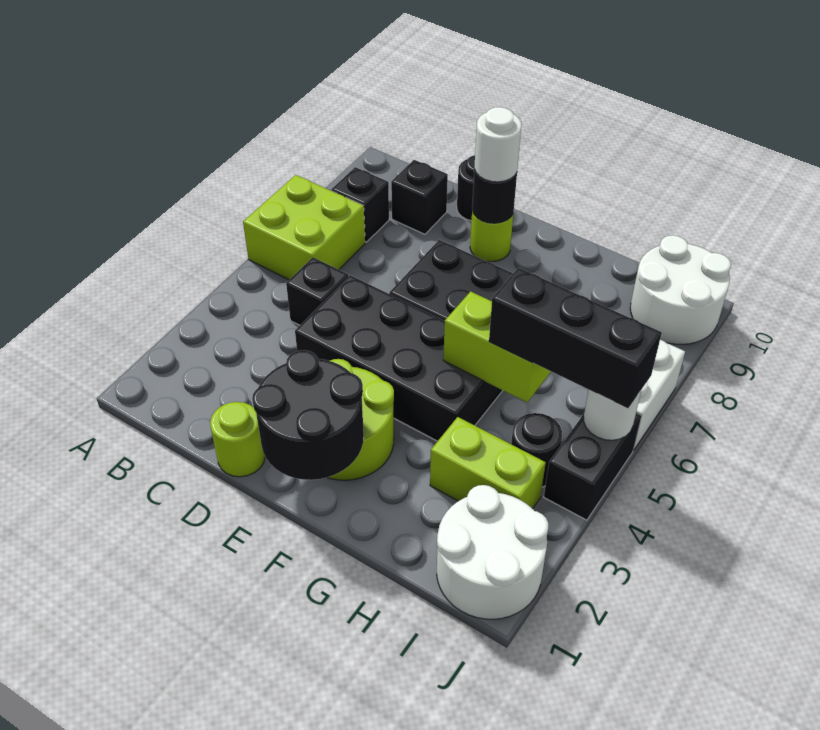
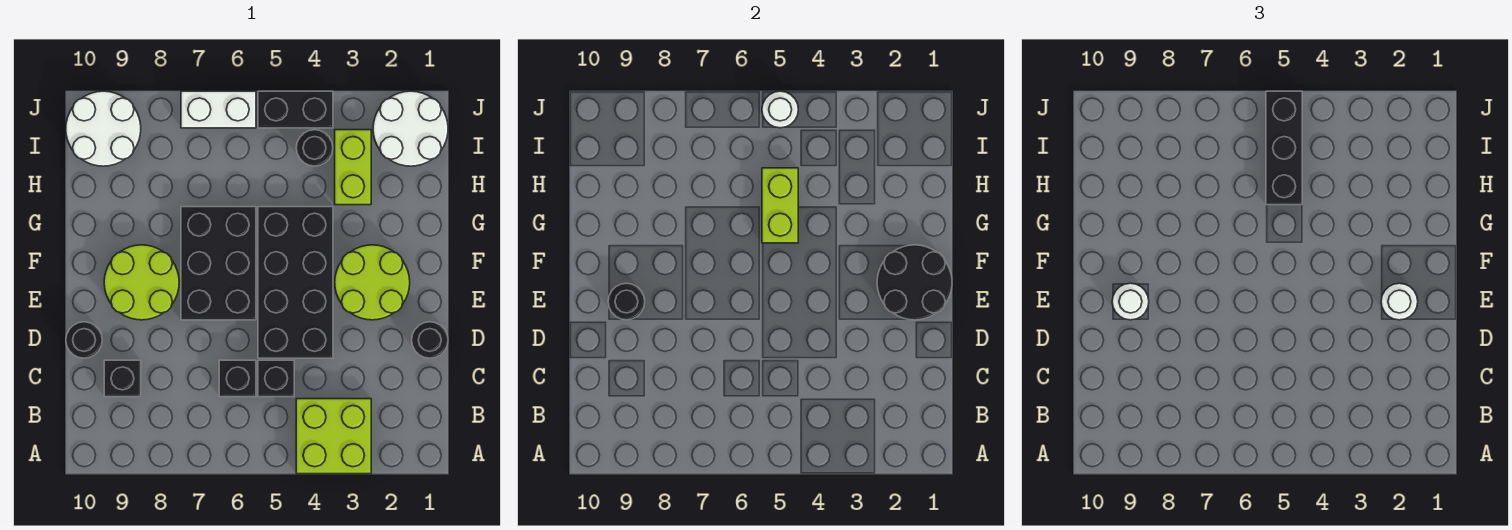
lime 2x2 brick [243,175,365,280] -> lime 2x2 brick moved to [296,399,371,474]
black 1x1 brick [331,167,389,242] -> black 1x1 brick moved to [219,360,256,397]
lime 1x1 round brick [210,402,265,477] -> black 1x1 round brick [412,322,448,358]
none -> white 1x1 round brick [1381,283,1418,320]
lime 1x1 round brick [470,211,513,262] -> lime 2x2 round brick [104,245,179,320]

